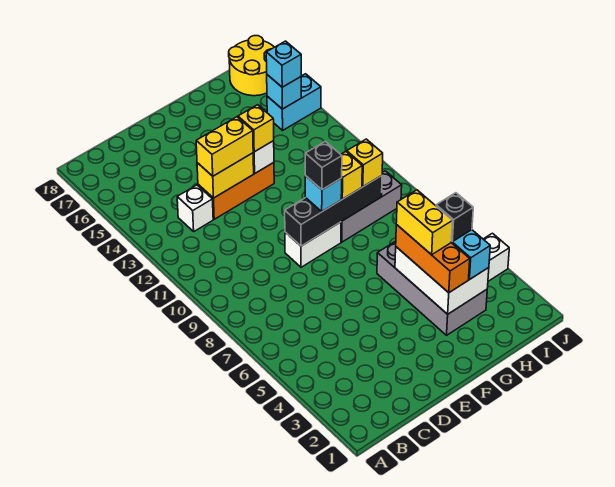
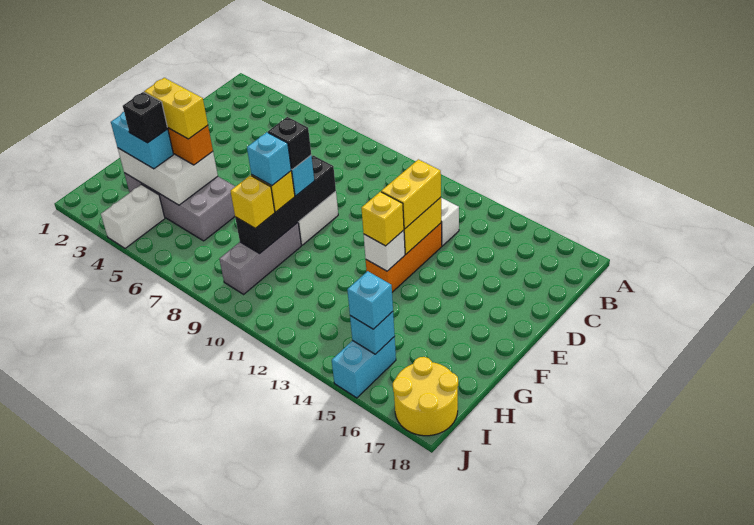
none -> cyan 1x1 brick [247,132,291,185]

